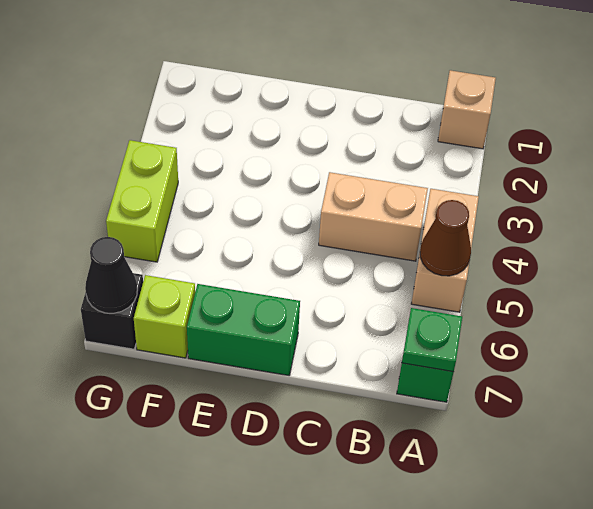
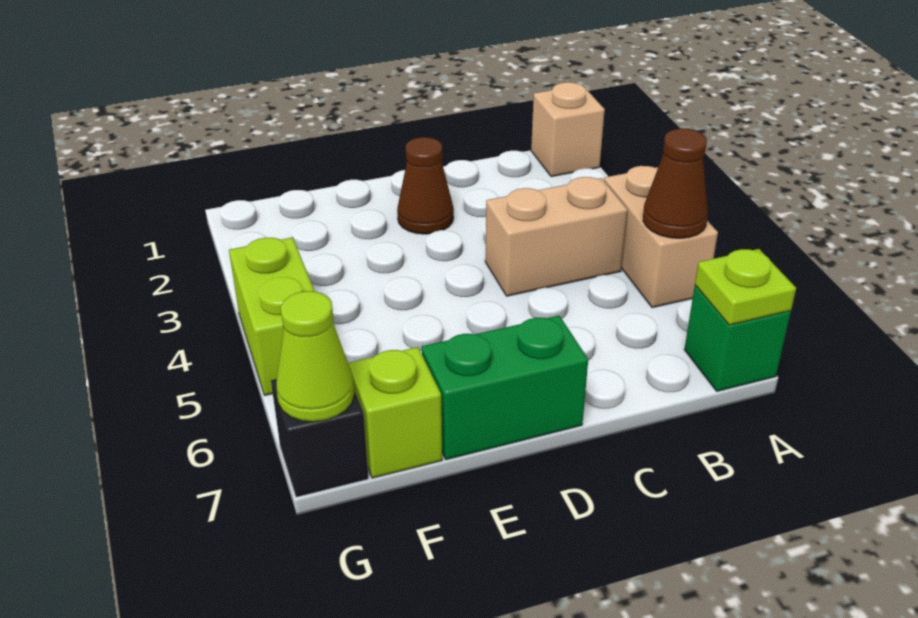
green 1x1 plate [402,308,462,372] -> lime 1x1 plate [695,249,796,325]
none -> brown 1x1 cone [397,137,454,234]
black 1x1 cone [85,237,137,313] -> lime 1x1 cone [276,291,355,422]

